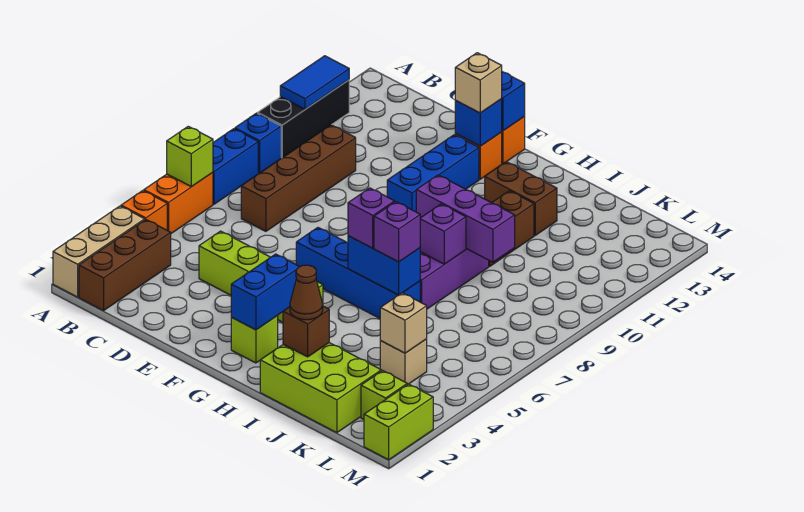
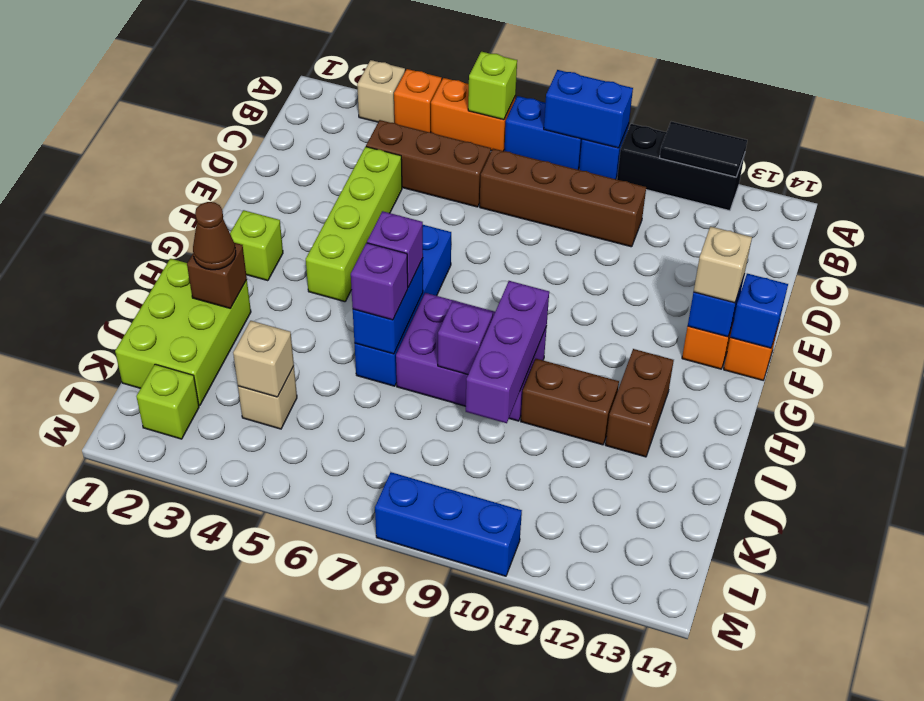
tan 1x3 brick [53,206,145,297] -> tan 1x1 brick [357,60,405,123]
blue 1x2 tile [280,56,349,109] -> black 1x2 tile [660,122,747,177]
brown 1x3 brick [79,220,171,311] -> brown 1x3 brick moved to [366,120,491,207]
blue 1x3 brick [387,135,479,212] -> blue 1x3 brick moved to [375,472,522,576]
blue 1x2 brick [231,254,299,330] -> blue 1x2 brick moved to [544,70,633,148]
lime 1x2 brick [364,384,433,460] -> none

